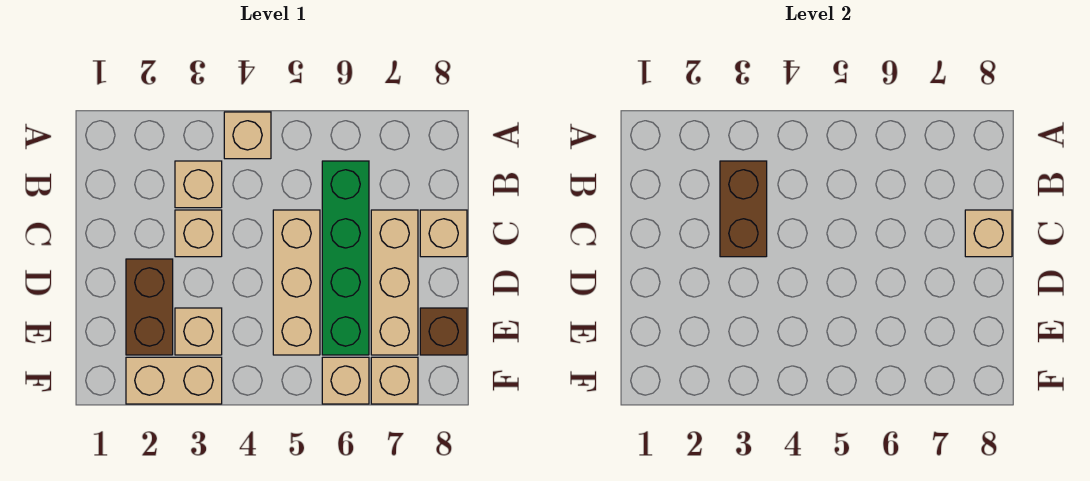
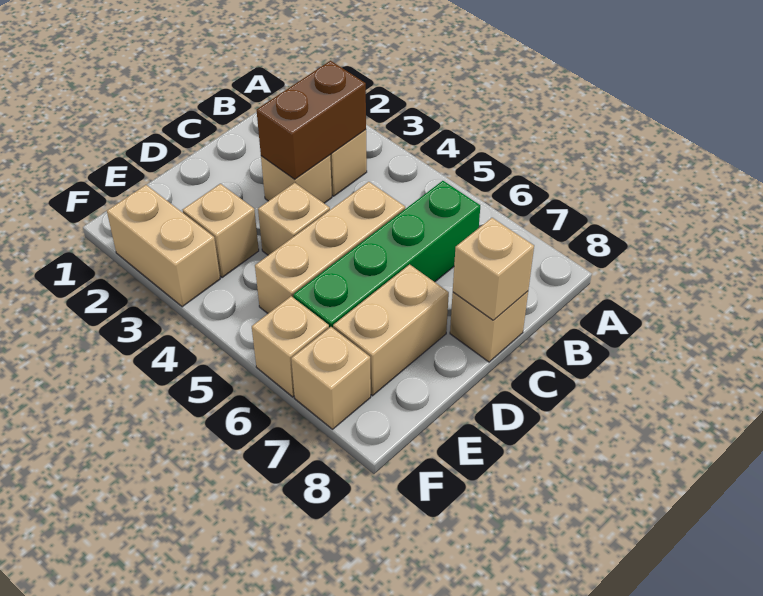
tan 1x1 brick [224,112,271,159] -> tan 1x1 brick moved to [258,183,330,255]
tan 1x3 brick [371,210,418,355] -> tan 1x2 brick [333,264,449,396]
brown 1x2 brick [126,259,173,355] -> none
brown 1x1 brick [420,308,467,355] -> none

